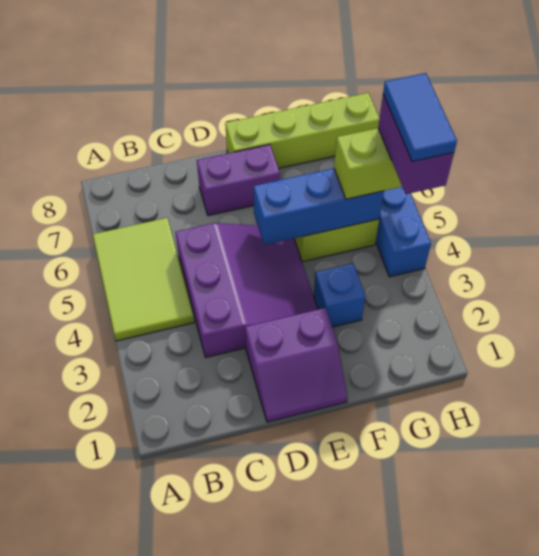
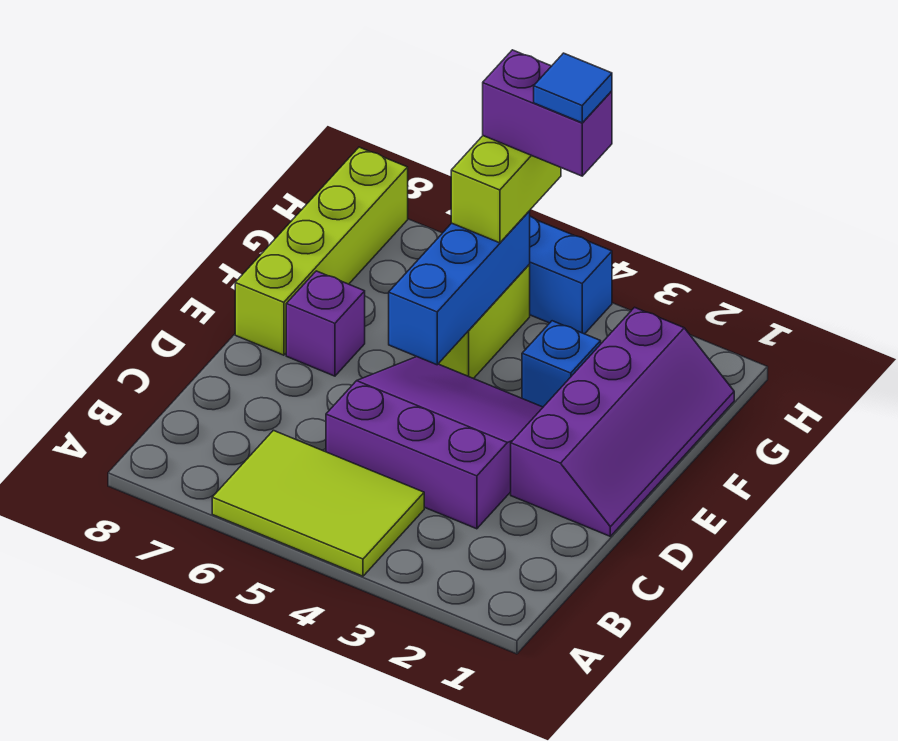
purple 2x2 slope [245,308,347,422] -> purple 2x4 slope [511,307,734,536]
purple 1x2 brick [197,145,280,216] -> purple 1x1 brick [286,271,365,376]
blue 1x2 tile [383,73,457,162] -> blue 1x1 tile [534,53,612,123]

